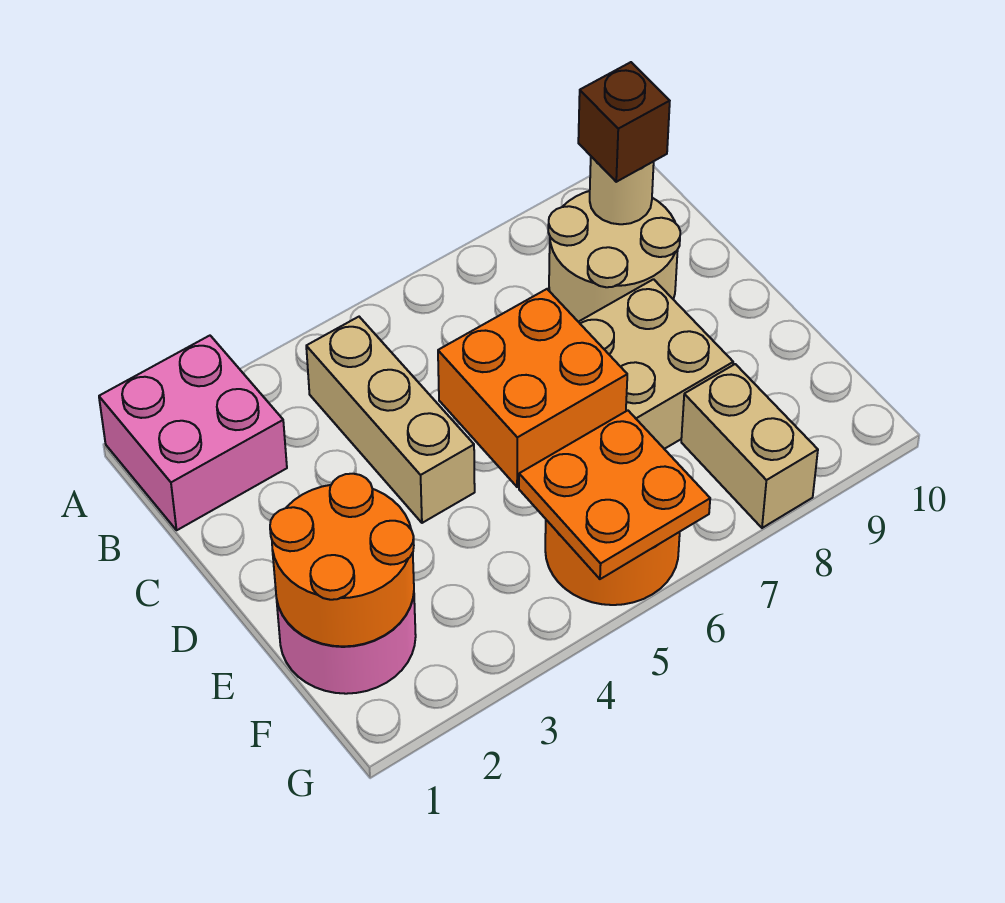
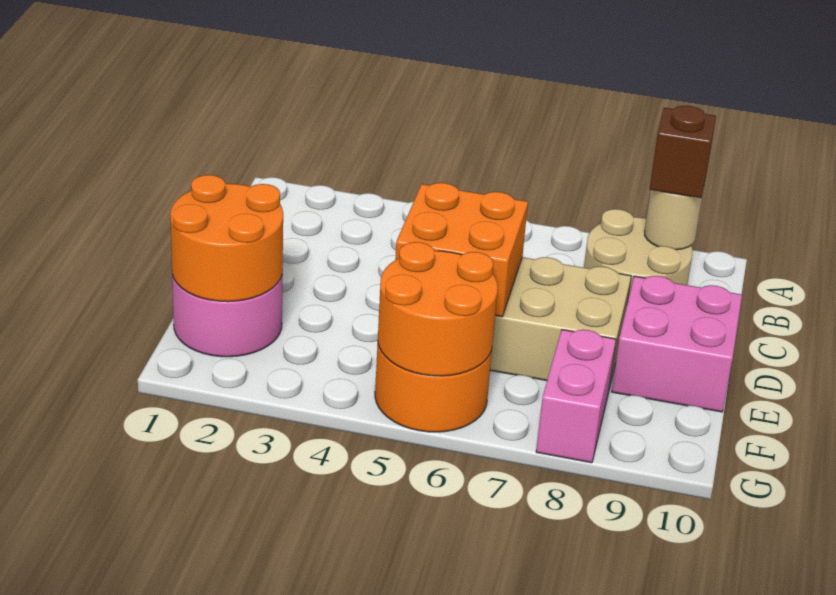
pink 2x2 brick [99,336,287,530] -> pink 2x2 brick moved to [612,276,742,412]
tan 1x3 brick [306,317,475,523] -> none
orange 2x2 plate [519,410,710,579] -> orange 2x2 round brick [378,242,498,376]
tan 1x2 brick [681,364,818,528] -> pink 1x2 brick [536,330,616,463]

